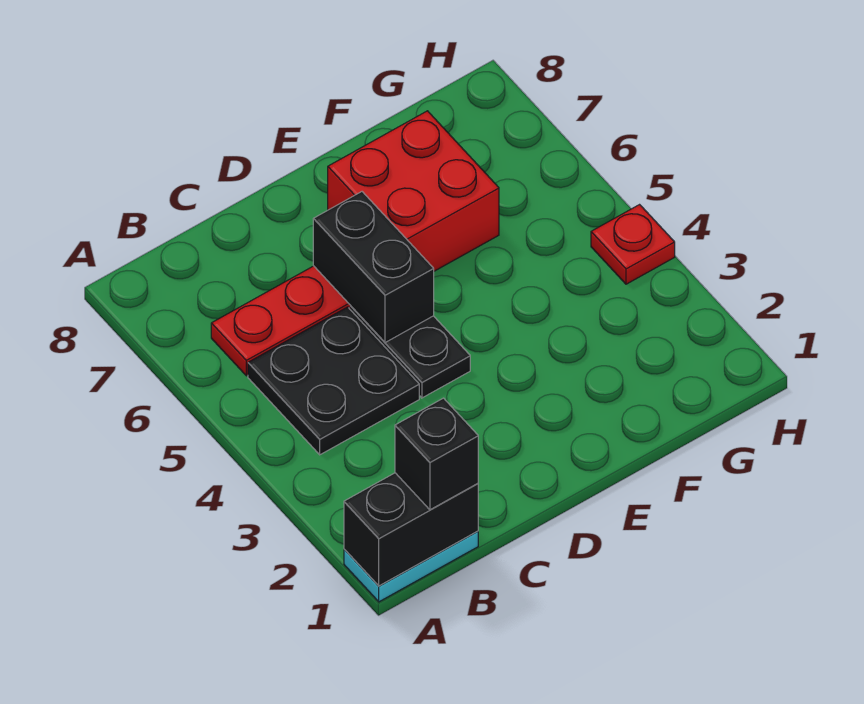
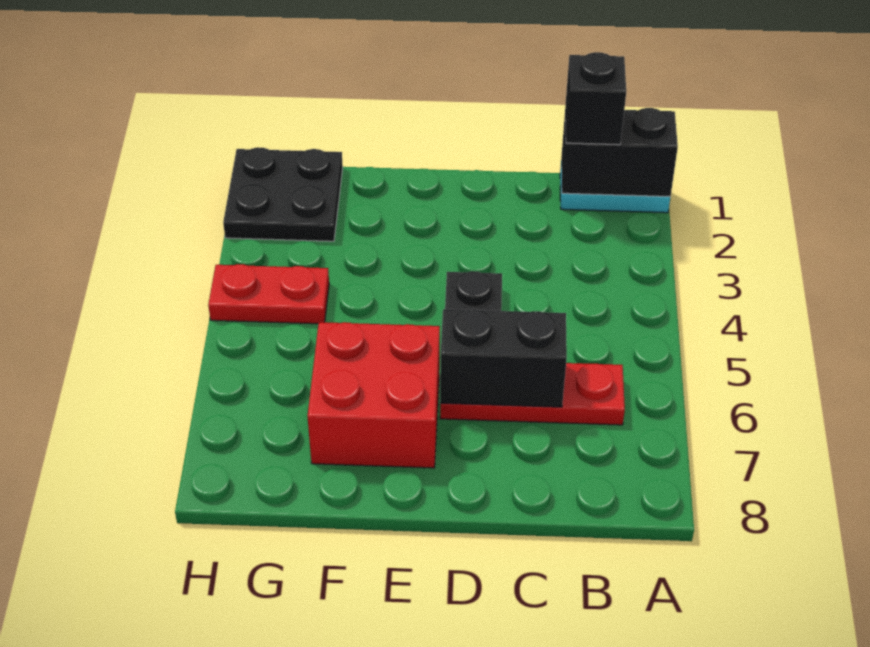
black 2x2 plate [248,307,419,455] -> black 2x2 plate moved to [223,147,343,241]
black 1x2 brick [313,192,434,343] -> black 1x2 brick turned to [440,309,567,407]
red 1x1 plate [591,205,675,284] -> red 1x2 plate [208,264,329,324]

